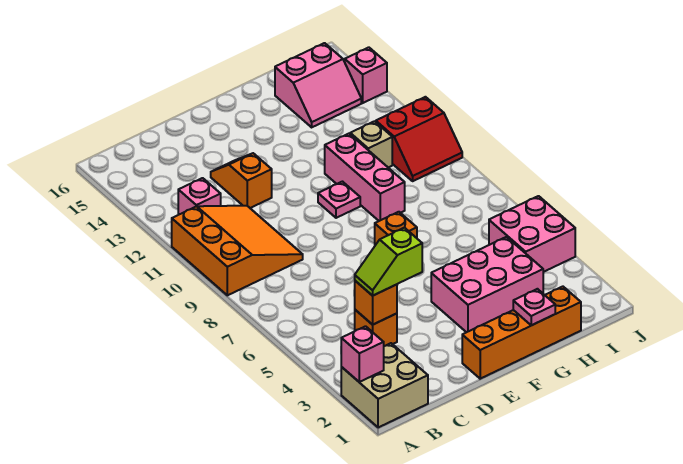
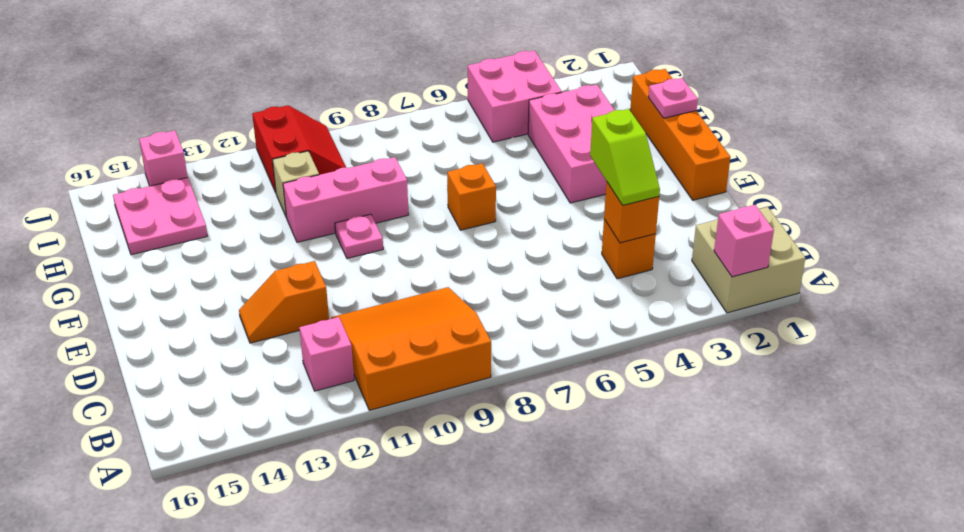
pink 2x2 slope [275,43,361,127] -> pink 2x2 plate [113,178,207,255]

